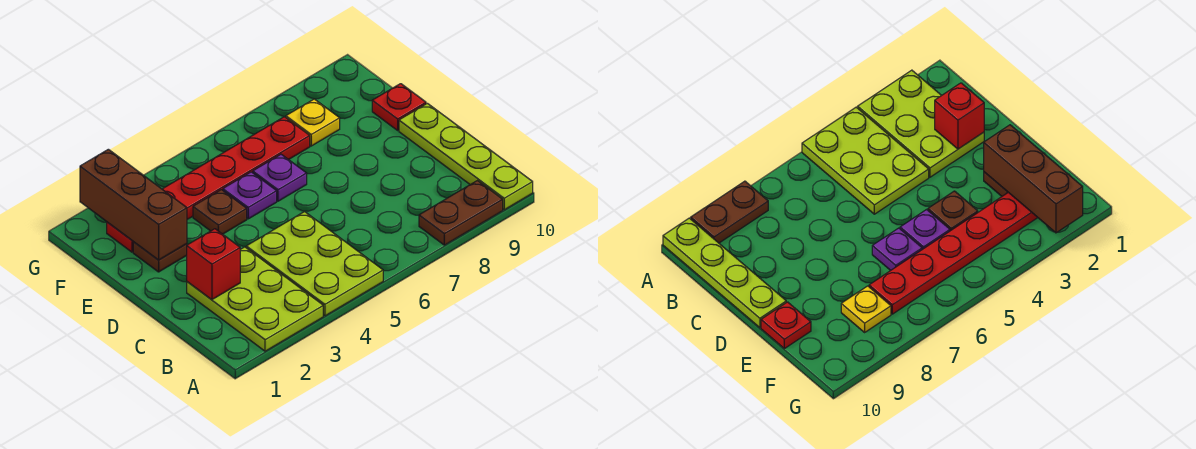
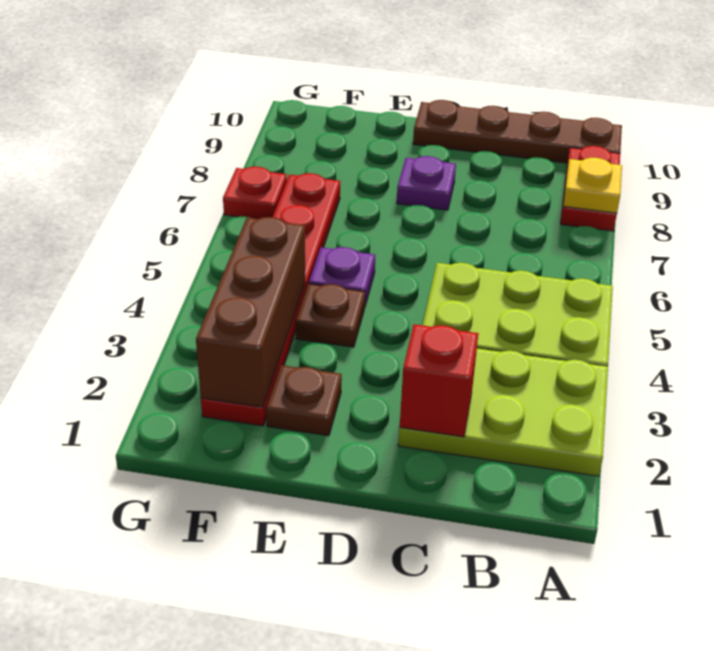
brown 1x2 plate [419,181,503,245] -> red 1x2 plate [561,146,620,231]
lime 1x4 plate [399,103,533,210] -> brown 1x4 plate [413,100,622,163]
brown 1x3 brick [80,149,187,260] -> brown 1x3 brick turned to [196,217,305,407]
purple 1x1 plate [253,154,307,201] -> purple 1x1 plate moved to [397,156,456,210]
red 1x1 plate [372,84,426,130] -> red 1x1 plate moved to [223,167,287,219]
yellow 1x1 plate [286,99,340,146] -> yellow 1x1 plate moved to [563,158,622,213]

